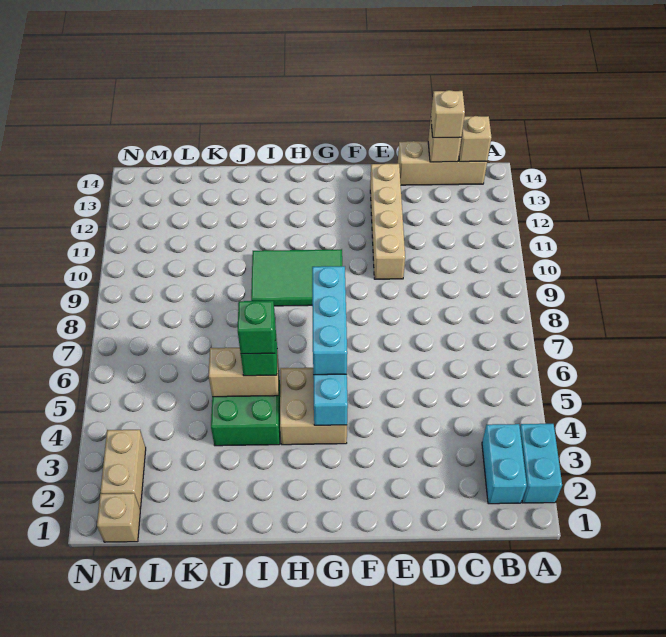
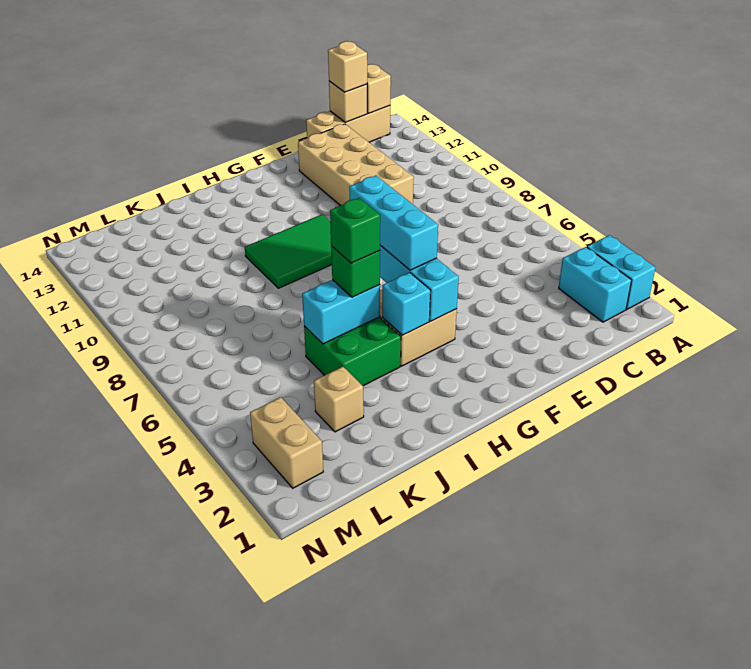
tan 1x4 brick [370,164,405,279] -> tan 2x4 brick [298,124,414,206]
none -> cyan 1x1 brick [382,272,431,335]
tan 1x2 brick [209,348,279,397] -> cyan 1x2 brick [302,280,380,344]
tan 1x1 brick [97,493,140,542] -> tan 1x1 brick moved to [314,367,364,432]

